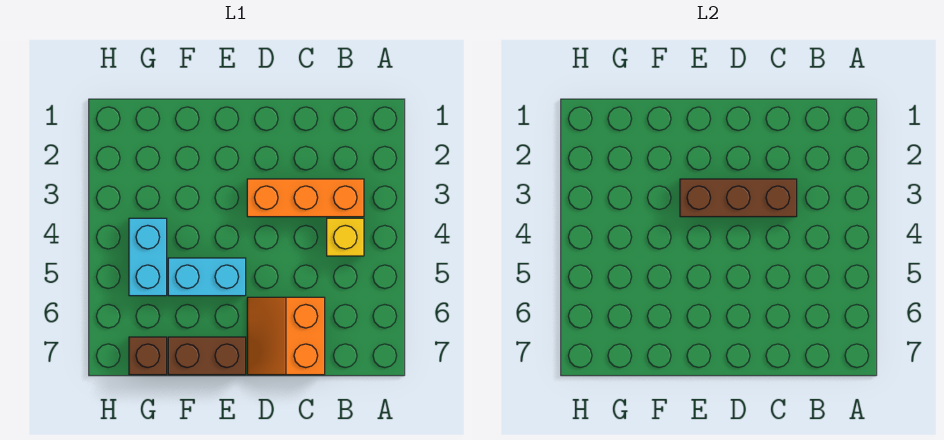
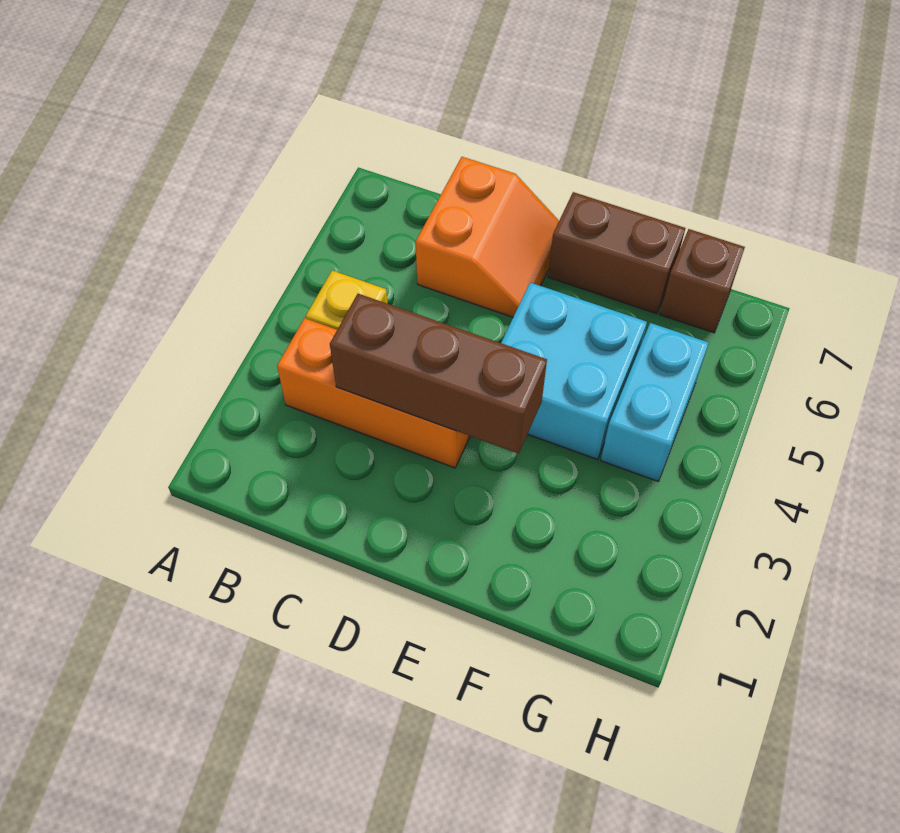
cyan 1x2 brick [168,258,246,296] -> cyan 2x2 brick [501,283,647,460]

